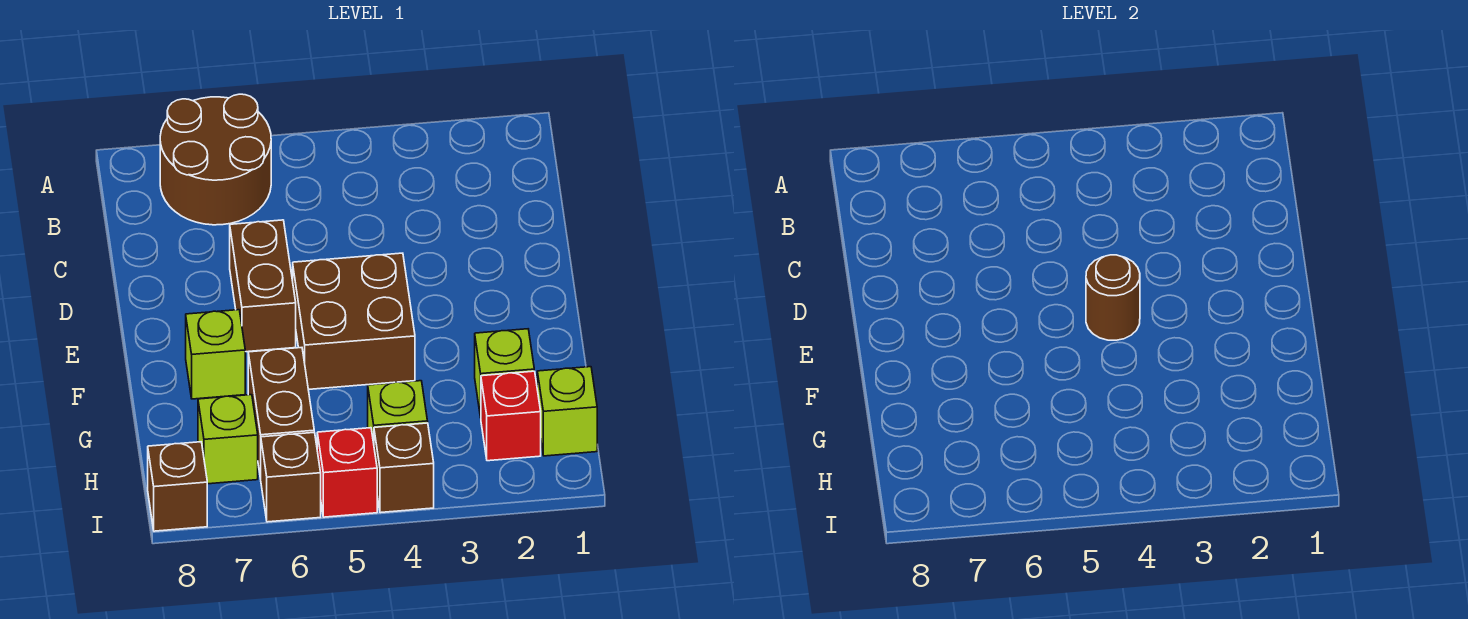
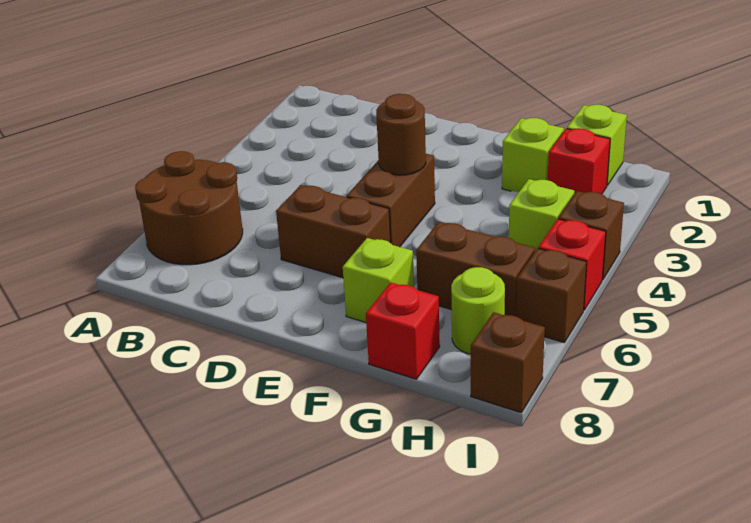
brown 2x2 brick [293,253,415,390] -> brown 1x2 brick [347,154,435,247]
none -> red 1x1 brick [366,282,440,379]
lime 1x1 brick [198,395,258,484] -> lime 1x1 round brick [451,267,505,354]

